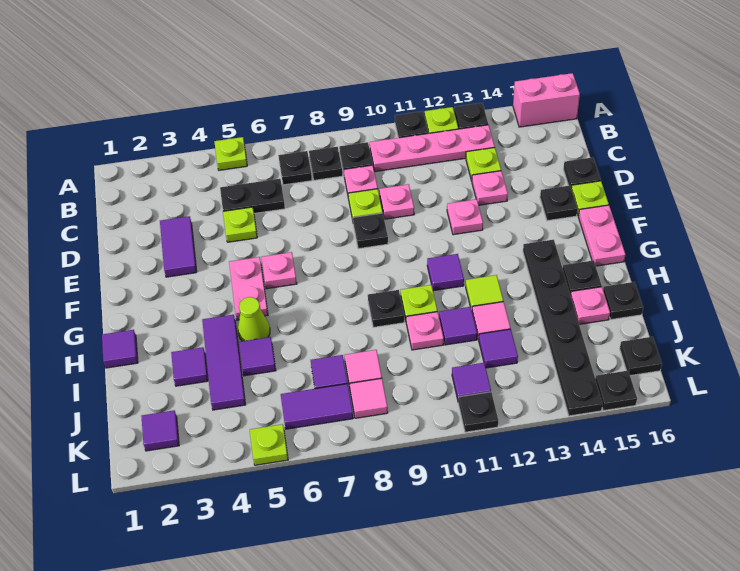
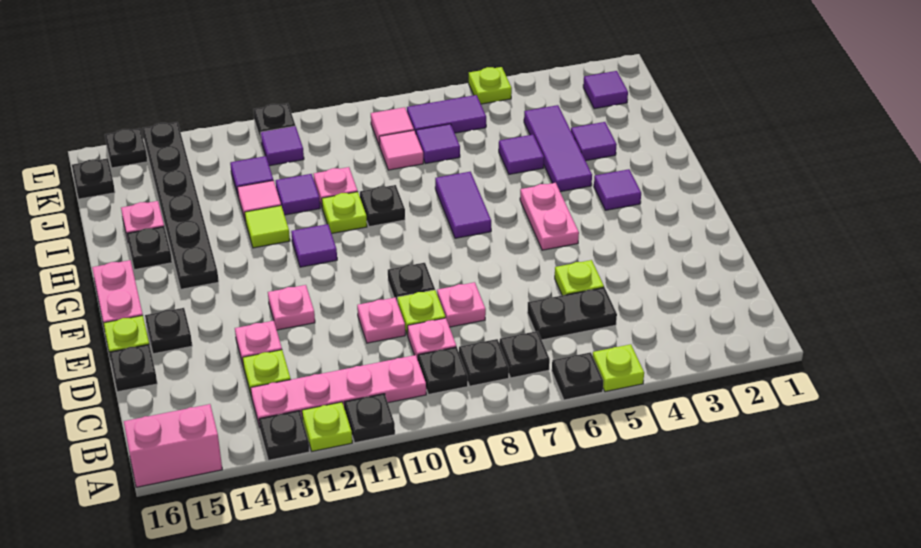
purple 1x2 tile [160,216,197,277] -> purple 1x2 tile moved to [435,172,491,238]
pink 1x1 plate [261,252,297,289] -> pink 1x1 plate moved to [437,282,486,327]
purple 1x1 tile [102,330,138,368] -> purple 1x1 tile moved to [594,169,641,210]
lime 1x1 cone [238,297,270,341] -> none
black 1x1 plate [603,282,643,320] -> black 1x1 plate moved to [552,352,603,400]

